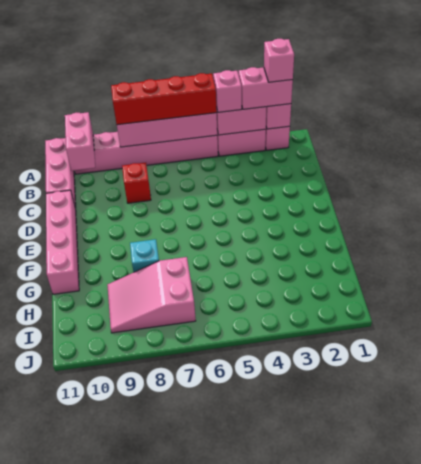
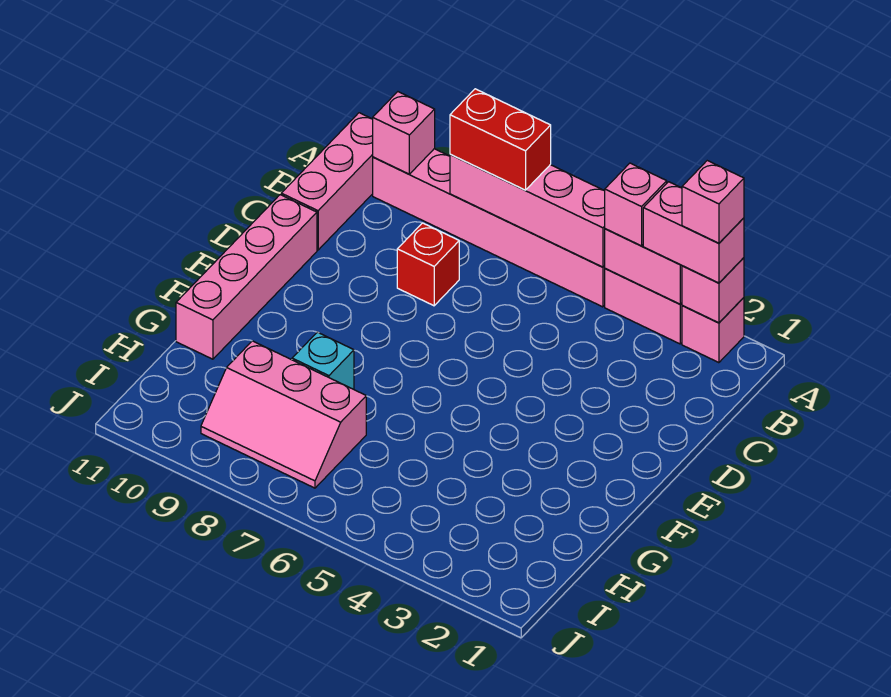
red 1x4 brick [111,73,217,125] -> red 1x2 brick [450,89,551,190]
pink 1x2 brick [65,112,95,171] -> pink 1x1 brick [373,92,435,174]
pink 2x3 slope [107,257,196,333] -> pink 2x3 slope turned to [201,341,366,488]

